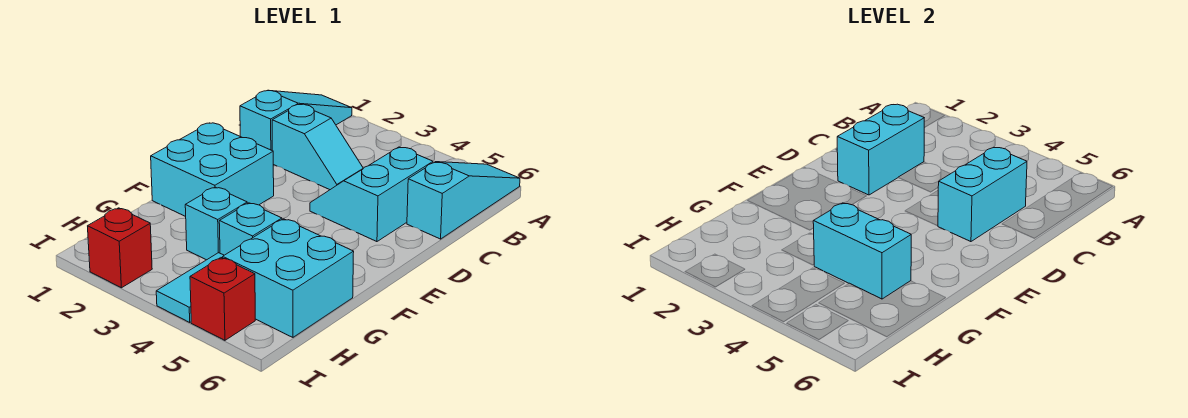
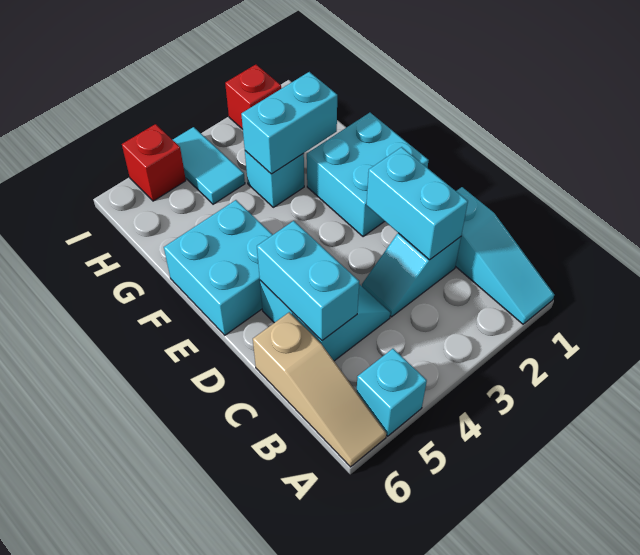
cyan 1x3 slope [407,162,520,239] -> tan 1x3 slope [253,312,386,467]
cyan 1x1 brick [219,203,282,255] -> cyan 1x1 brick moved to [356,349,427,436]
cyan 1x2 brick [813,203,911,299] -> cyan 1x2 brick moved to [241,72,337,174]
cyan 2x2 brick [223,219,354,337] -> cyan 2x2 brick moved to [164,200,273,335]

